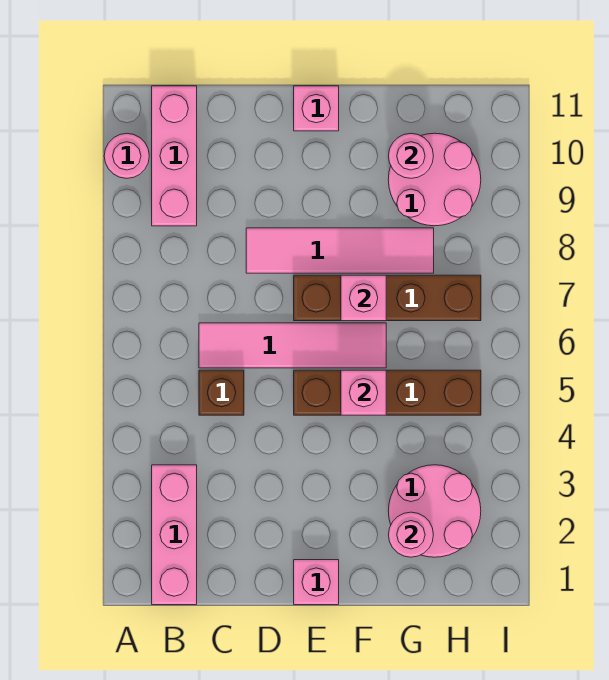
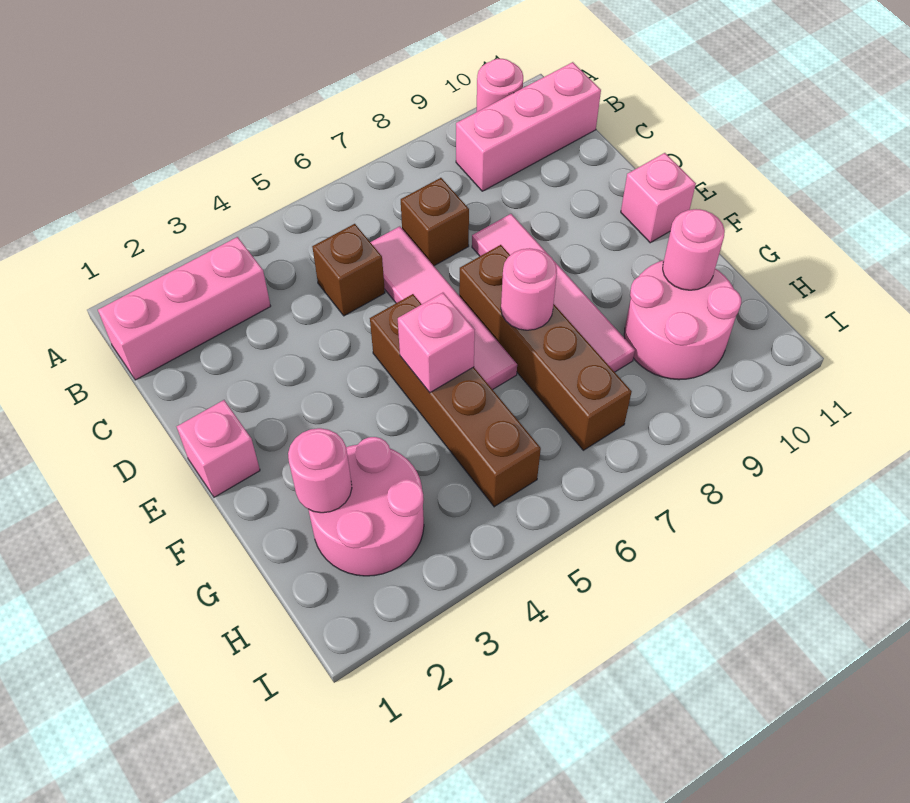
none -> brown 1x1 brick [401,178,469,266]
pink 1x1 brick [341,275,386,321] -> pink 1x1 round brick [501,248,557,330]

